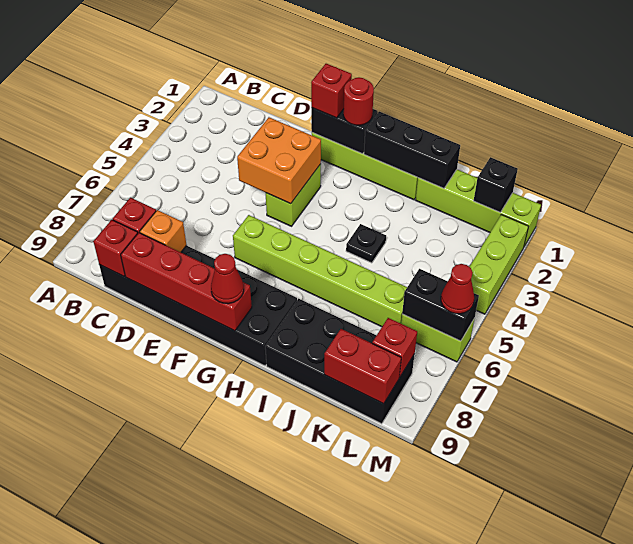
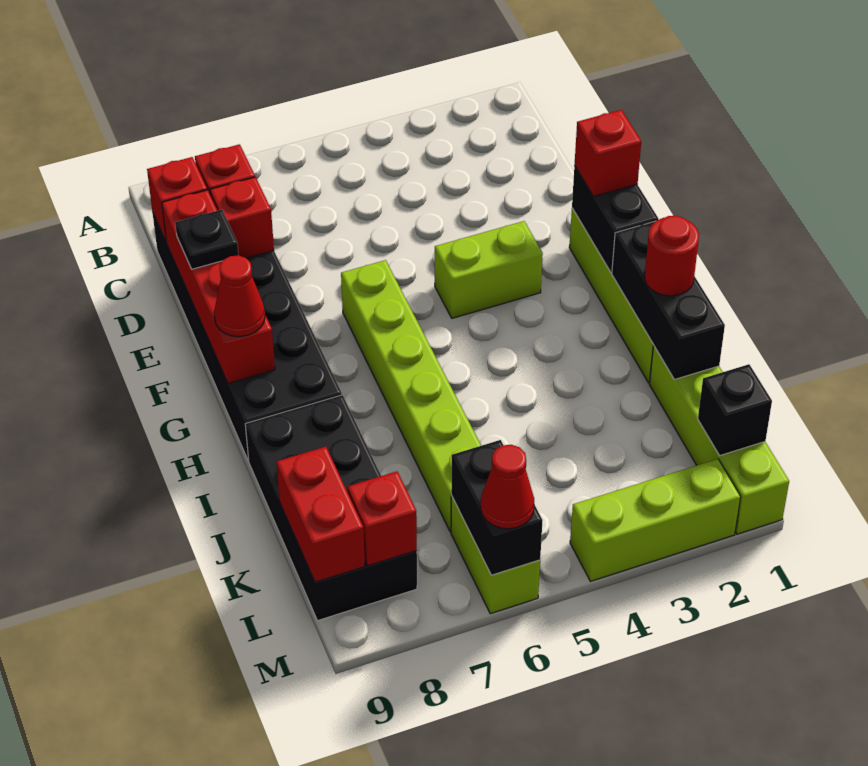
orange 1x1 brick [140,210,186,252] -> red 1x1 brick [210,177,274,258]
orange 2x2 brick [237,117,321,204] -> none
red 1x1 round brick [343,77,374,125] -> red 1x1 round brick moved to [644,216,699,296]
black 1x1 plate [346,224,386,263] -> black 1x1 plate moved to [175,210,239,269]

